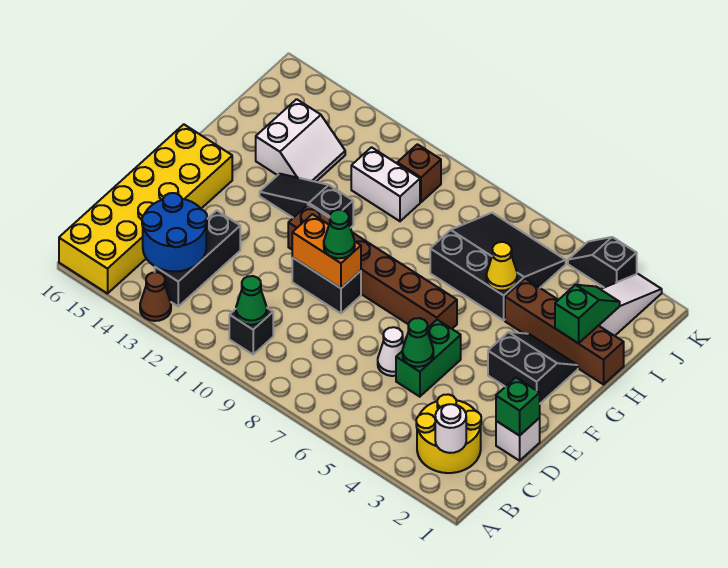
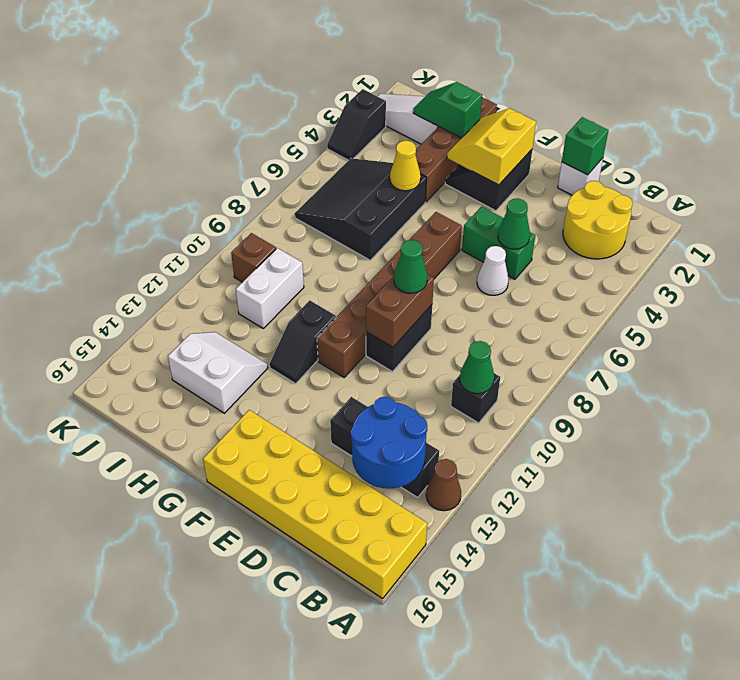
white 1x1 round brick [435,404,466,453] -> none
orange 1x2 brick [292,214,361,288] -> brown 1x2 brick [366,274,434,347]
none -> yellow 2x2 slope [447,108,536,185]
black 1x3 slope [260,174,353,228] -> black 1x2 slope [270,300,336,384]

